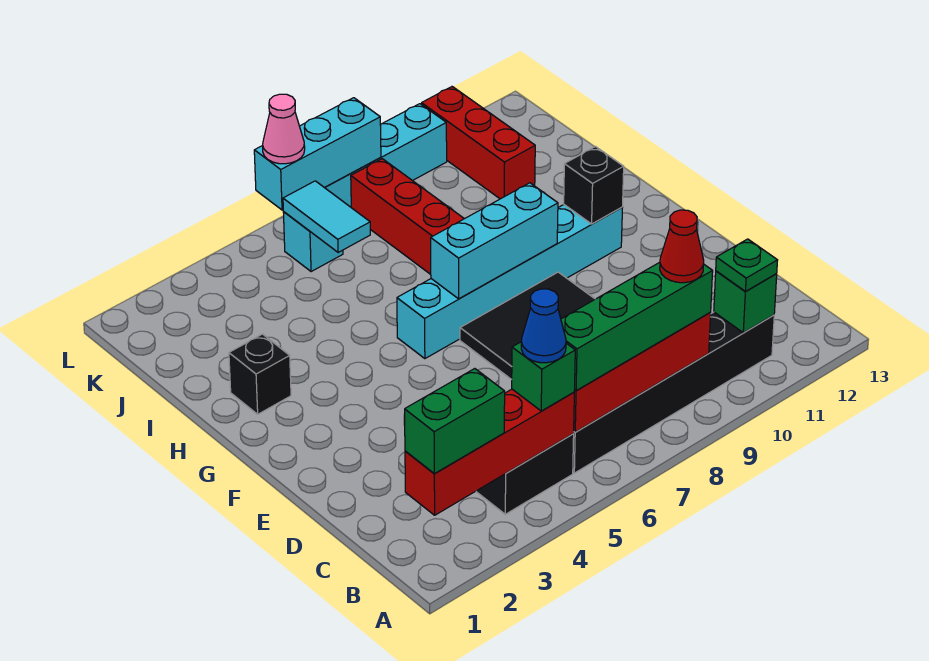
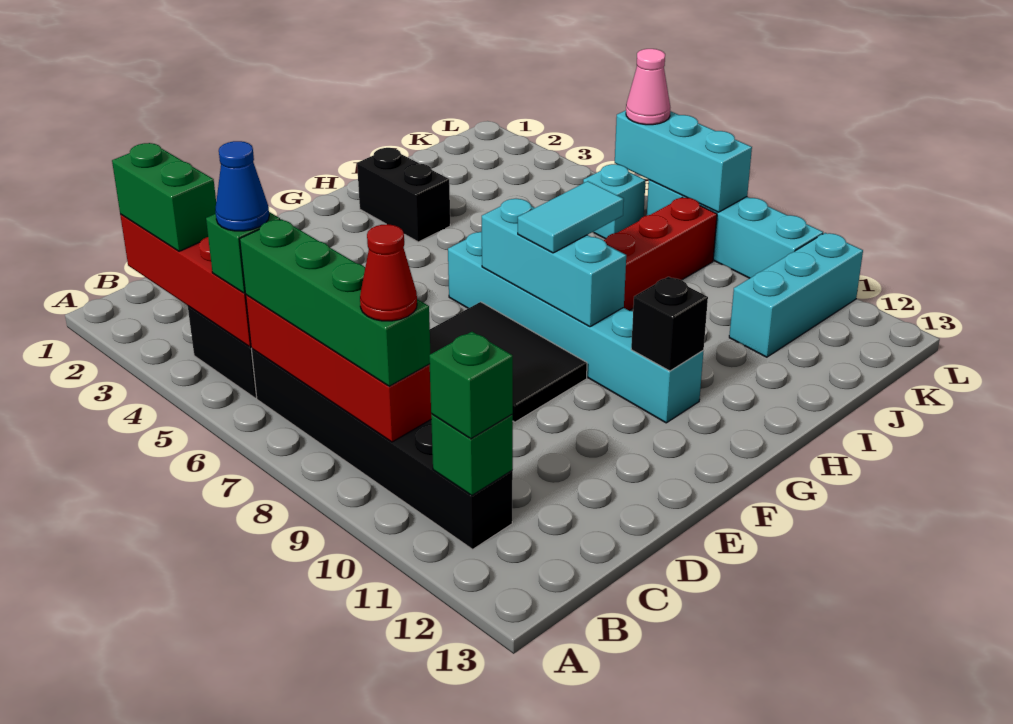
green 1x1 plate [716,239,778,291] -> green 1x1 brick [429,332,513,439]
black 1x1 brick [229,334,291,414] -> black 1x2 brick [357,148,450,242]
cyan 1x2 tile [283,181,370,253] -> cyan 1x2 tile moved to [518,181,624,253]
red 1x3 brick [422,87,535,199] -> cyan 1x3 brick [729,233,863,357]

